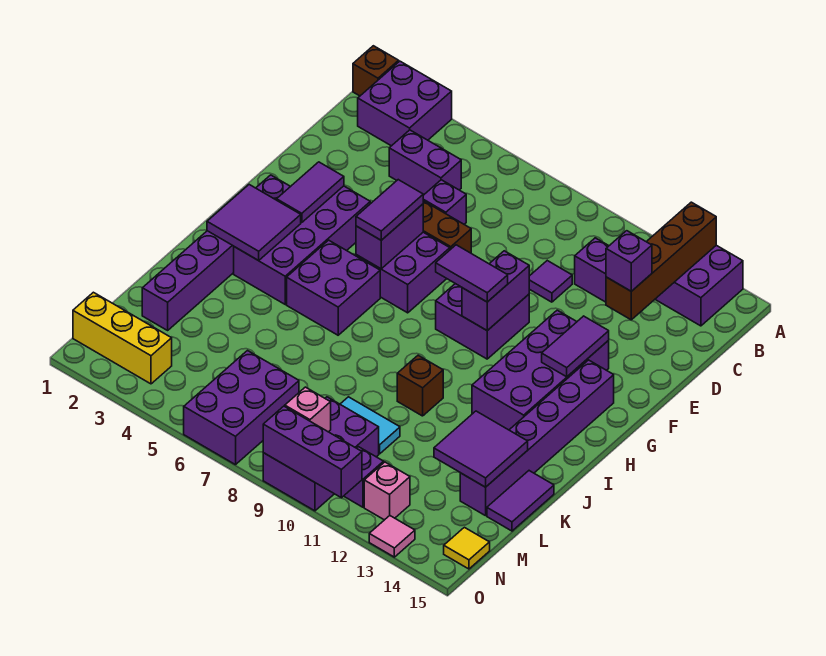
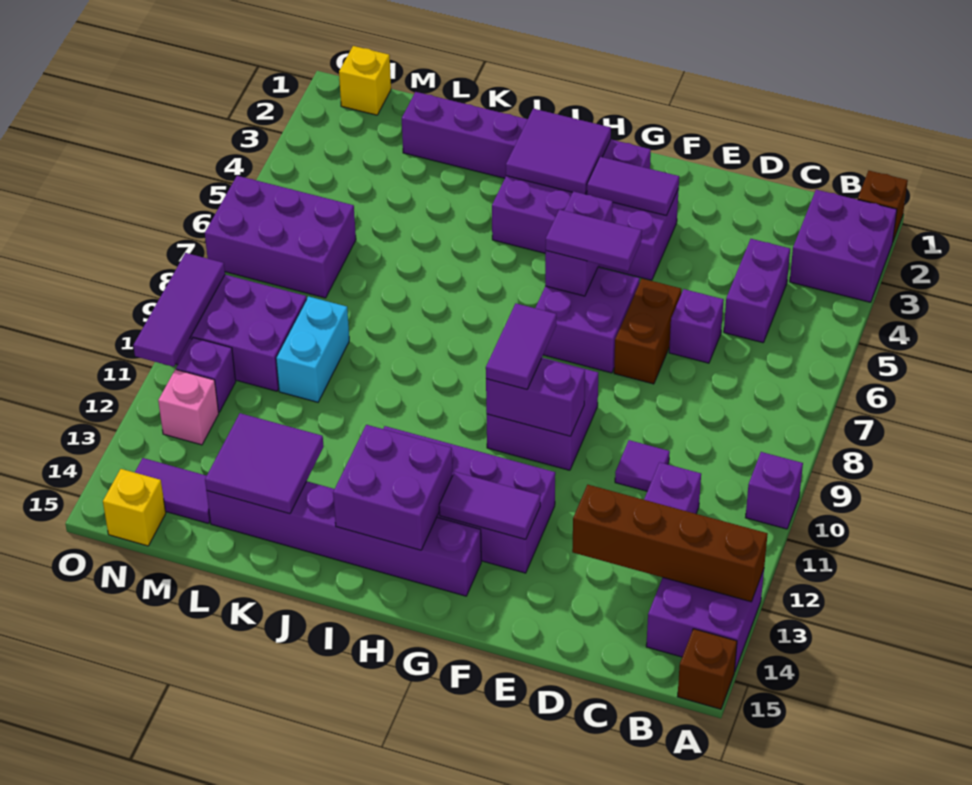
purple 1x1 brick [606,231,652,291] -> purple 1x1 brick moved to [745,452,803,529]
purple 1x2 brick [356,204,423,269] -> purple 1x2 brick turned to [545,191,613,296]
purple 2x2 brick [287,240,380,335] -> purple 2x2 brick moved to [333,425,453,550]
brown 1x1 brick [397,355,443,416] -> brown 1x1 brick moved to [677,629,737,709]
purple 1x2 tile [487,471,554,531] -> purple 1x2 tile moved to [135,458,210,524]
cyan 1x2 tile [340,397,400,454] -> cyan 1x2 brick [276,296,349,402]
yellow 1x3 brick [73,292,172,384] -> yellow 1x1 brick [339,46,391,115]
pink 1x1 brick [285,387,331,432] -> none
yellow 1x1 tile [444,527,490,569] -> yellow 1x1 brick [103,469,166,546]
purple 1x3 brick [263,406,362,498] -> purple 1x3 tile [133,253,225,367]
pink 1x1 tile [369,516,415,557] -> none

